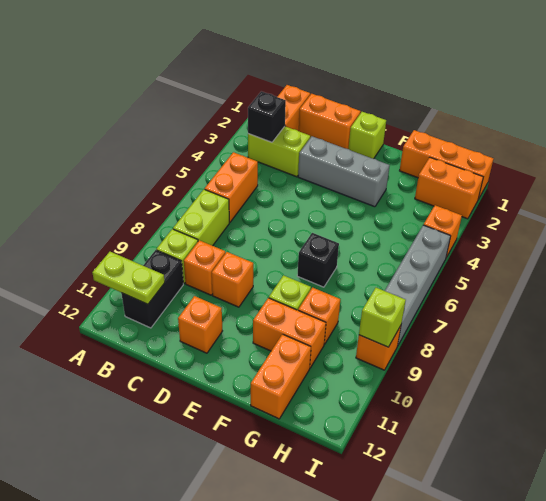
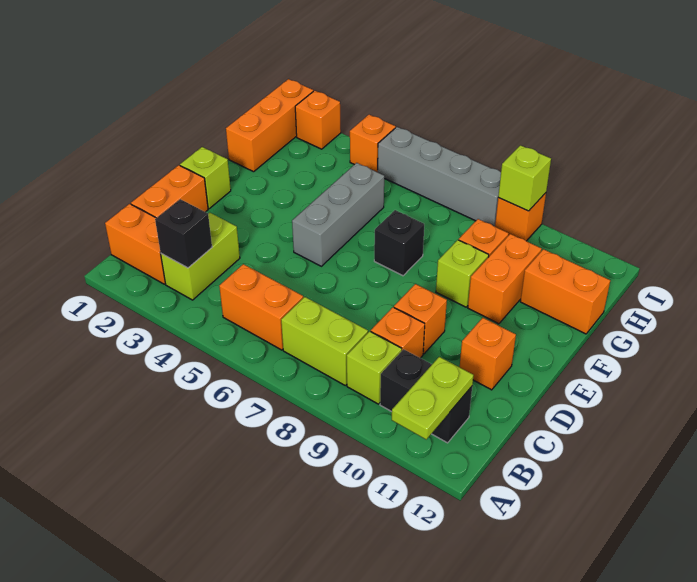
grey 1x3 brick [298,136,390,207] -> grey 1x3 brick moved to [292,163,384,266]
orange 1x2 brick [415,158,483,219] -> orange 1x1 brick [295,91,341,149]

